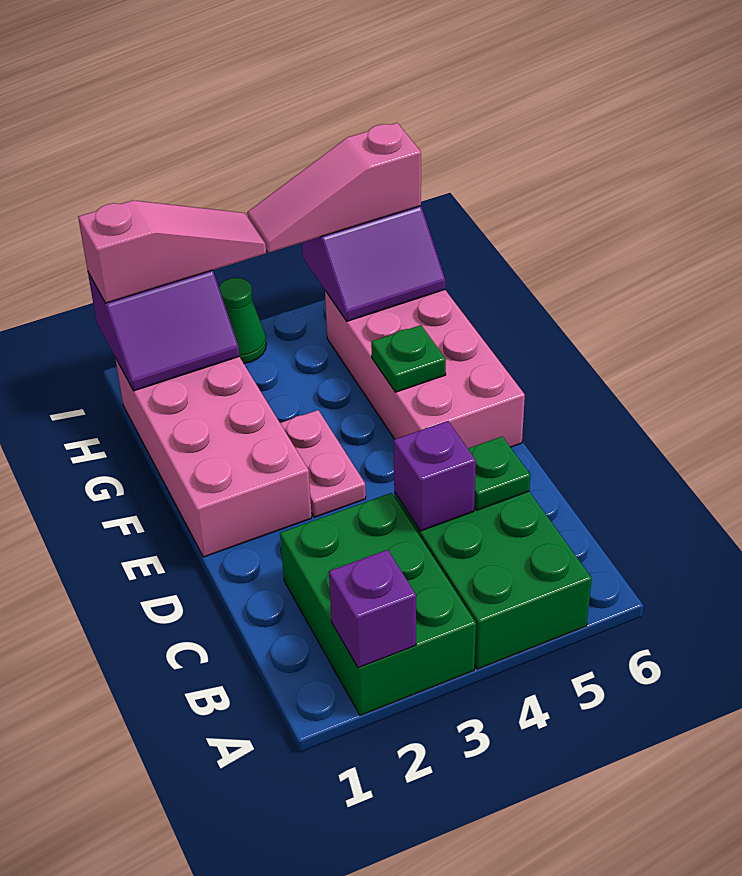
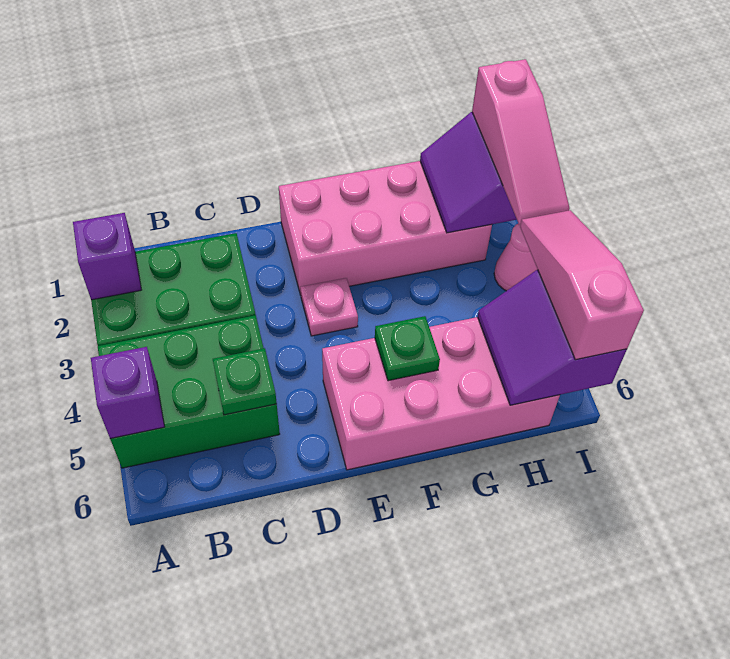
purple 1x1 brick [393,421,476,531] -> purple 1x1 brick moved to [91,347,164,439]
pink 1x2 plate [280,410,366,517] -> pink 1x1 plate [301,278,358,336]
green 1x1 cone [219,278,266,363] -> pink 1x1 cone [494,223,538,291]

